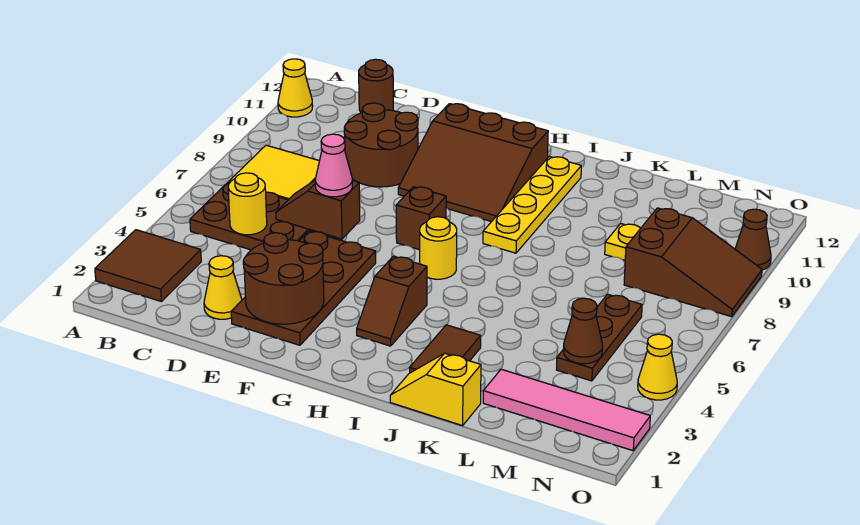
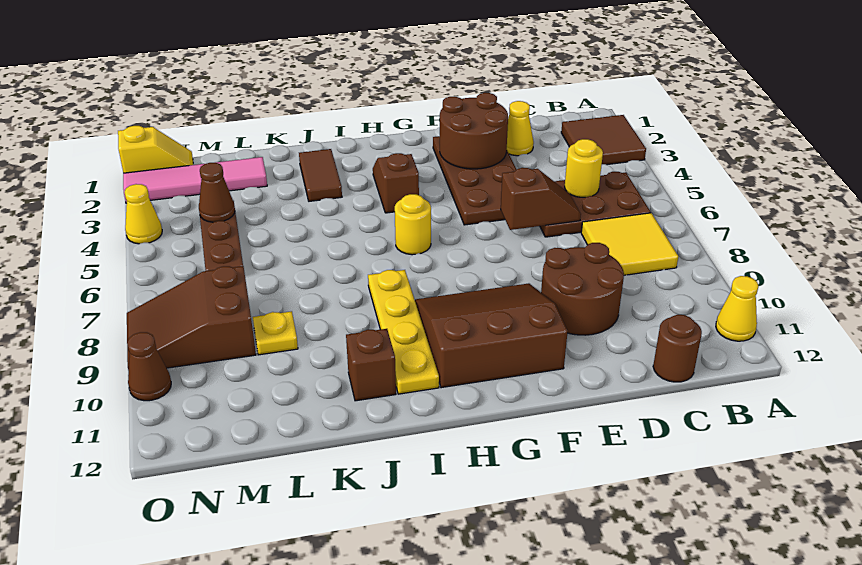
pink 1x1 cone [315,134,352,197] -> none
brown 1x1 brick [396,187,446,250] -> brown 1x1 brick moved to [346,329,396,401]
yellow 1x2 slope [390,353,481,426] -> yellow 1x2 slope moved to [118,126,193,173]

